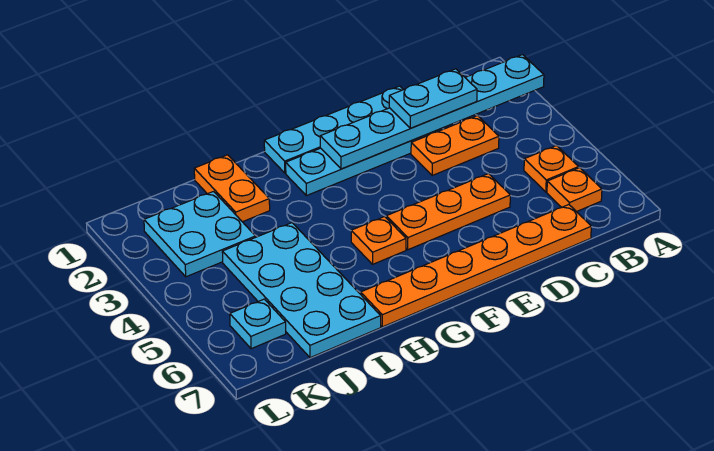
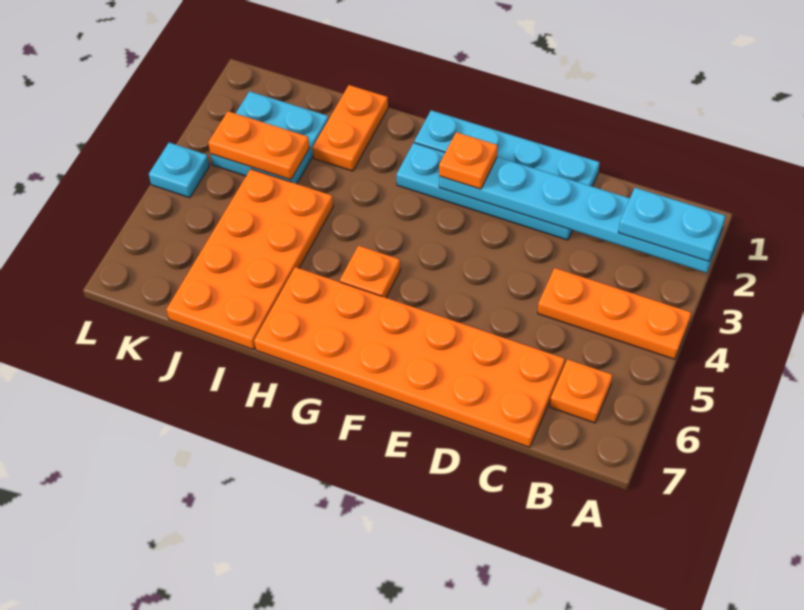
orange 1x1 plate [524,145,579,192] -> orange 1x1 plate moved to [439,132,498,189]
cyan 1x2 plate [389,69,477,128] -> cyan 1x2 plate moved to [618,188,725,261]
orange 1x2 plate [411,116,499,175] -> orange 1x2 plate moved to [208,111,310,180]
orange 1x6 plate [361,205,591,327] -> orange 2x6 plate [254,267,565,447]
orange 1x3 plate [386,174,510,250] -> orange 1x3 plate moved to [538,268,691,359]
cyan 2x4 plate [222,223,381,358] -> orange 2x4 plate [166,169,333,350]
cyan 1x1 plate [230,299,286,349] -> cyan 1x1 plate moved to [149,143,210,198]

